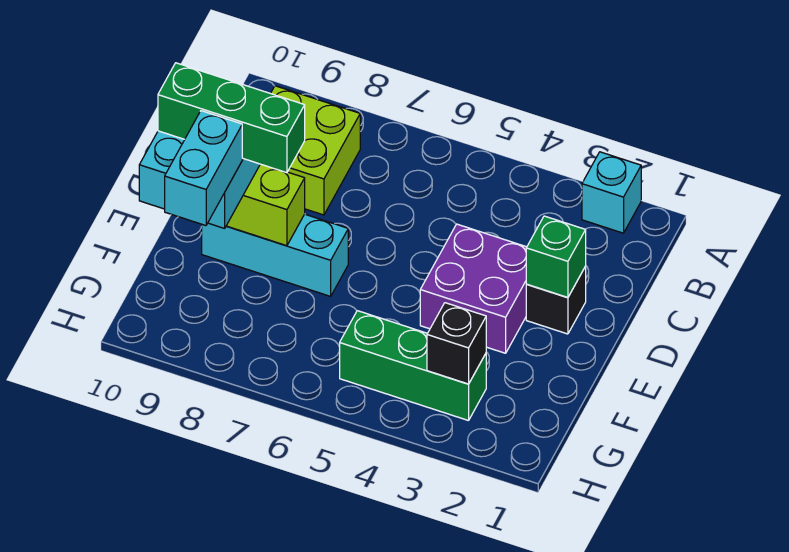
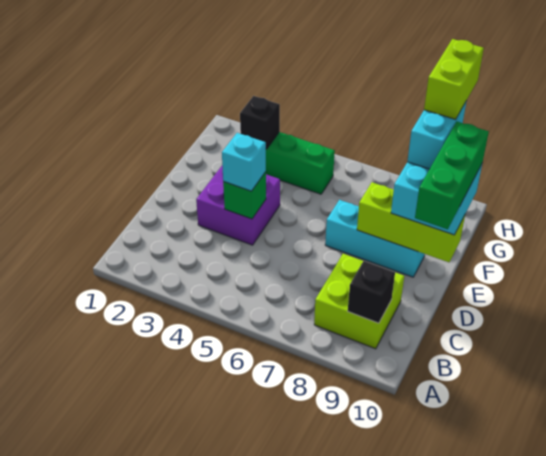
cyan 1x1 brick [582,152,641,233] -> cyan 1x1 brick moved to [222,133,266,191]
black 1x1 brick [526,267,586,334] -> black 1x1 brick moved to [348,261,395,323]
green 1x1 brick [526,216,586,298] -> green 1x1 brick moved to [223,172,266,219]
green 1x3 brick [158,63,305,173] -> green 1x3 brick turned to [415,122,489,229]
none -> lime 1x2 brick [424,39,484,119]

